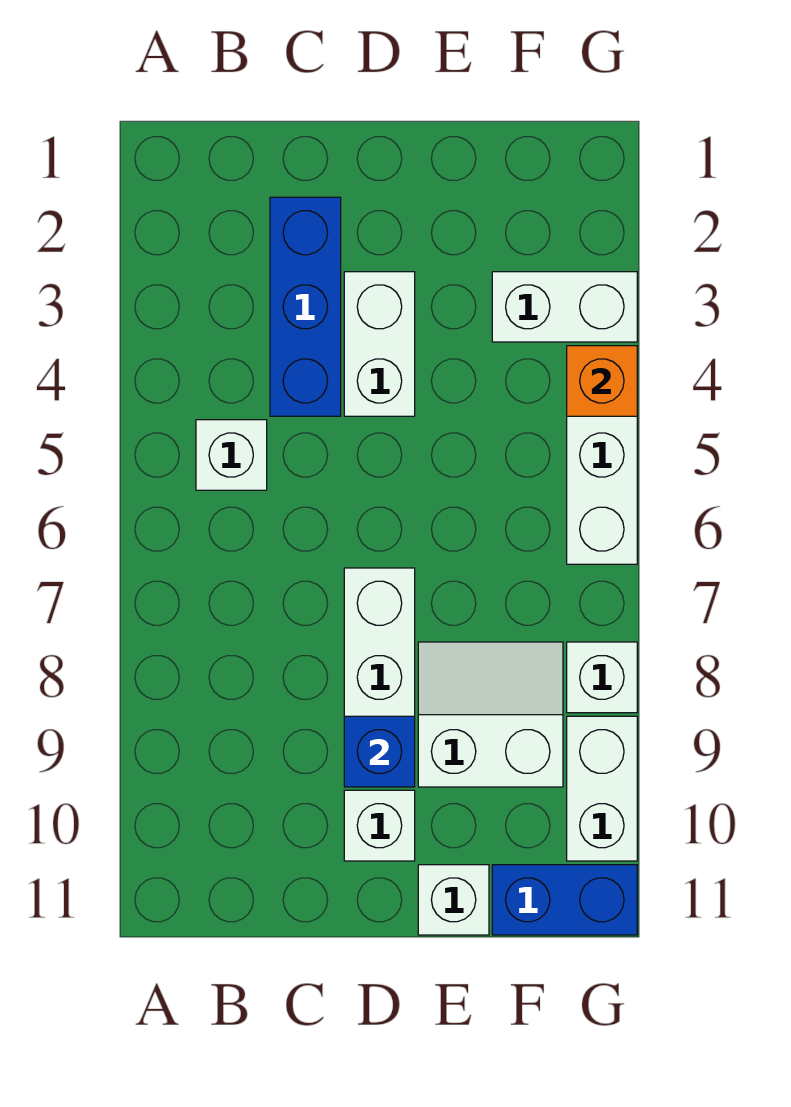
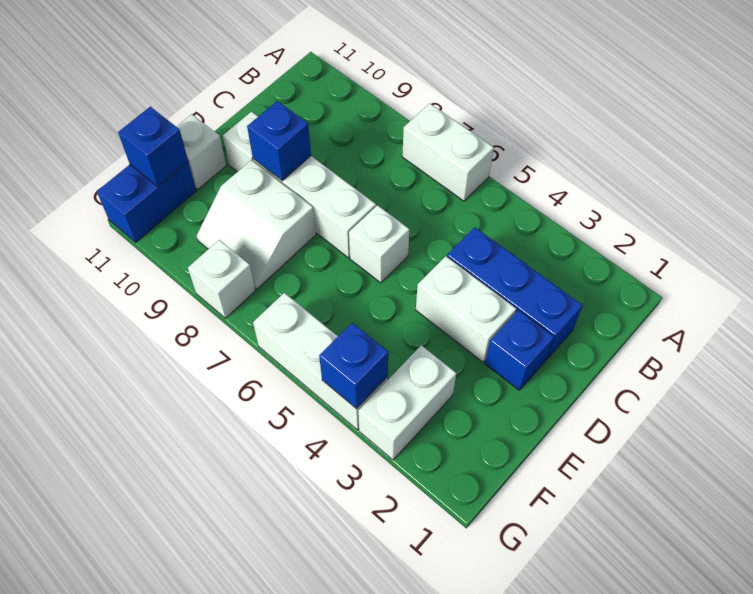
white 1x1 brick [196,420,267,490] -> white 1x1 brick moved to [349,205,409,283]
none -> blue 1x1 brick [485,310,554,390]
white 2x2 slope [418,642,563,787] -> white 2x2 slope turned to [197,160,316,289]
none -> blue 1x1 brick [118,107,188,186]
orange 1x1 brick [567,346,637,416] -> blue 1x1 brick [319,323,388,409]
white 1x2 brick [567,716,637,861] -> white 1x2 brick moved to [402,103,494,201]

